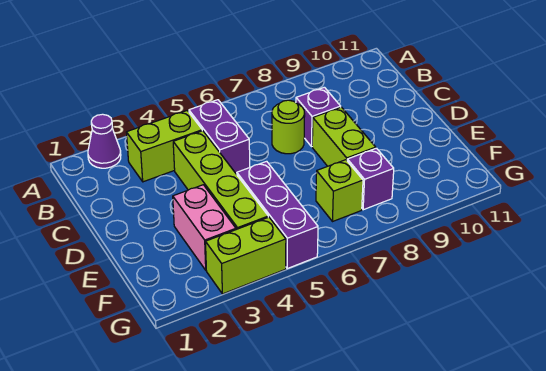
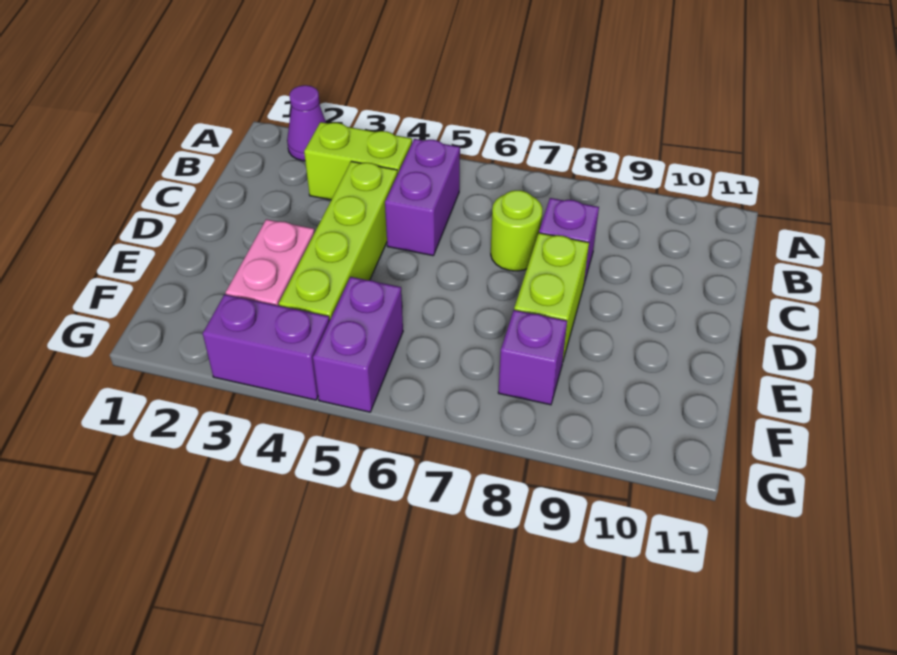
purple 1x3 brick [237,161,318,268] -> purple 1x2 brick [313,277,403,412]
lime 1x1 brick [316,160,363,222] -> none
lime 1x2 brick [206,217,286,294] -> purple 1x2 brick [203,294,330,400]

